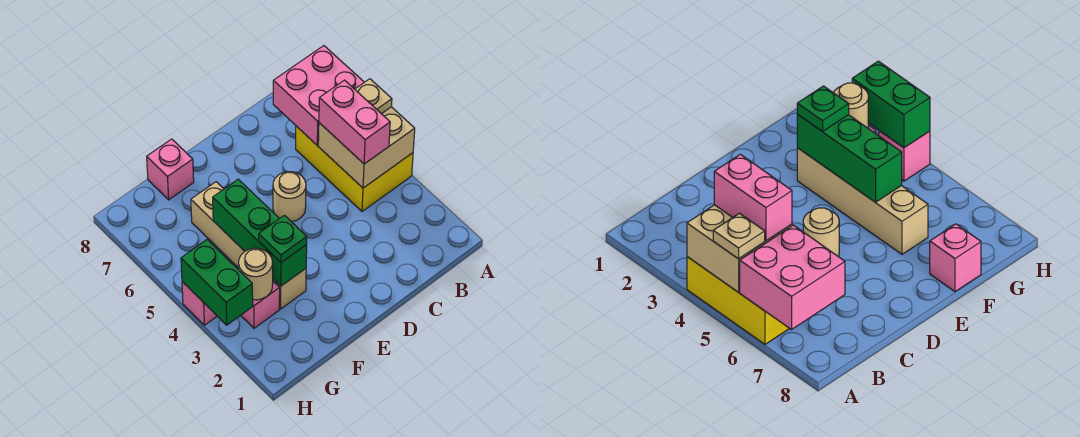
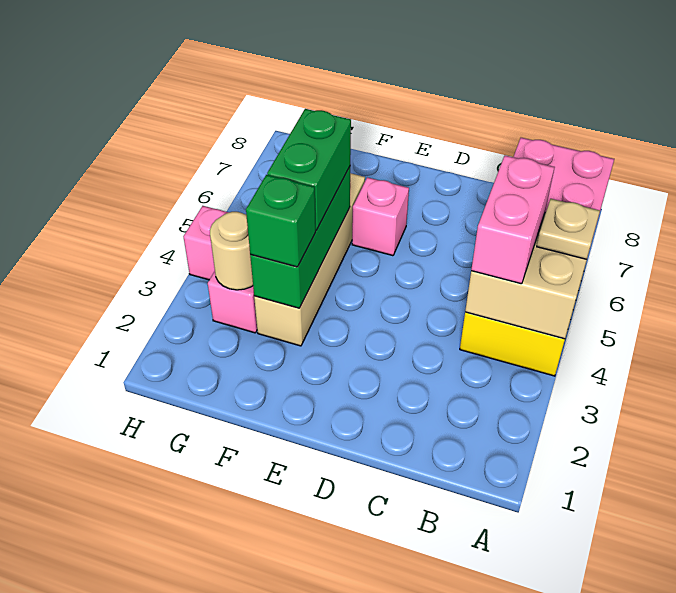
tan 1x1 round brick [273,172,306,222] -> none
green 1x1 plate [259,215,307,262] -> green 1x1 brick [246,175,316,267]
pink 1x1 brick [147,139,194,200] -> pink 1x1 brick moved to [352,177,409,256]
green 1x2 brick [181,240,253,325] -> green 1x2 brick moved to [267,109,351,230]

